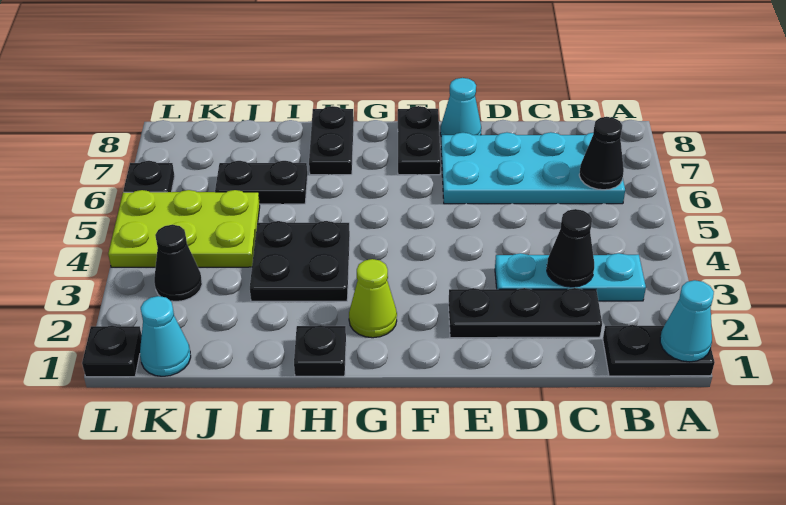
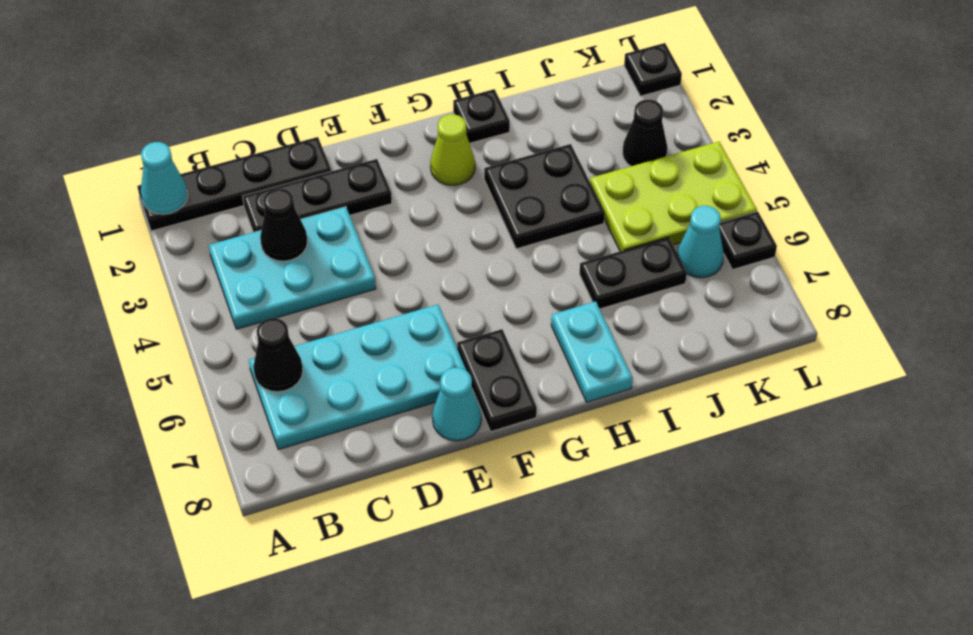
black 1x2 plate [603,325,715,376] -> black 1x4 plate [137,137,331,231]
cyan 1x3 plate [495,253,646,301] -> cyan 2x3 plate [209,207,376,329]
black 1x2 plate [309,106,354,175] -> cyan 1x2 plate [551,302,633,402]
cyan 1x1 cone [140,296,191,376] -> cyan 1x1 cone moved to [677,206,724,278]

